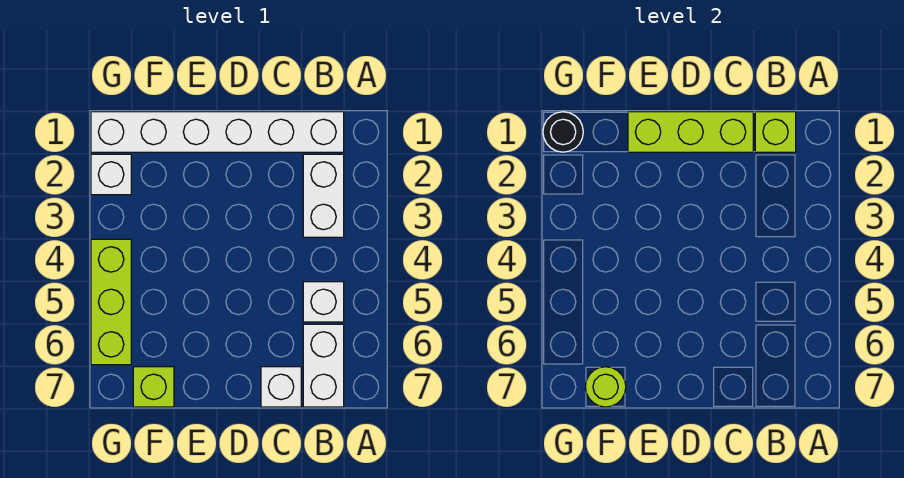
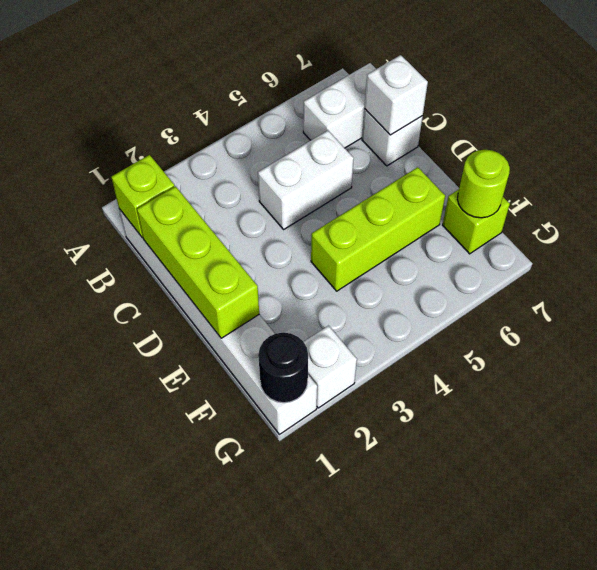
white 1x2 brick [303,154,344,237] -> white 1x2 brick moved to [258,131,354,229]
white 1x1 brick [303,282,344,322] -> white 1x1 brick moved to [365,55,428,135]
lime 1x3 brick [91,239,131,365] -> lime 1x3 brick moved to [311,167,445,291]

